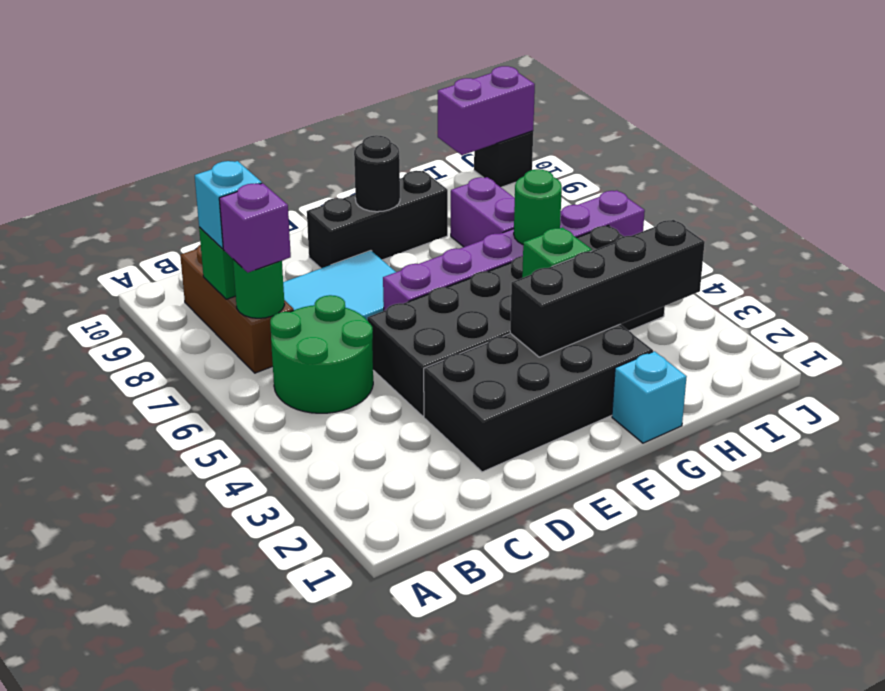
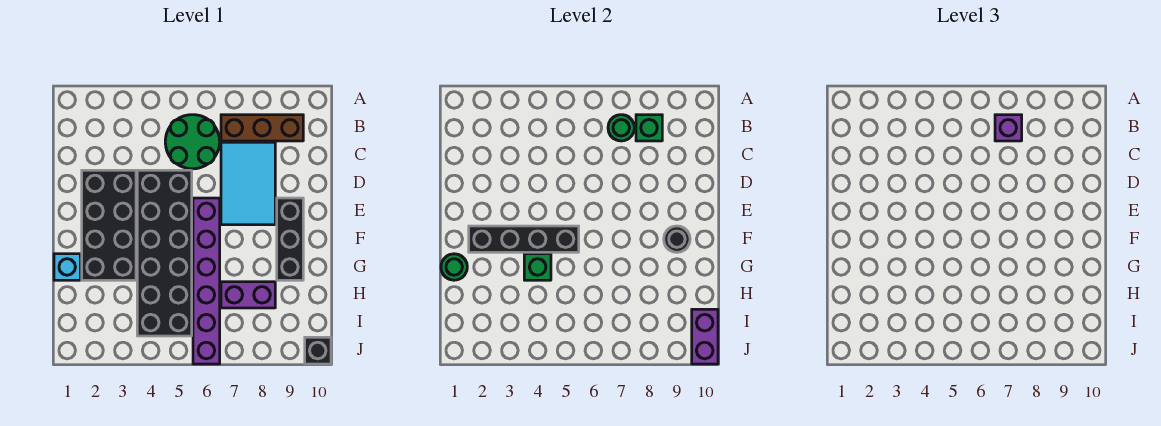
cyan 1x1 brick [195,161,262,249] -> none
black 1x4 brick [510,220,705,357] -> black 1x4 brick turned to [469,226,579,252]
green 1x1 round brick [514,169,562,244] -> green 1x1 round brick moved to [441,254,467,280]

